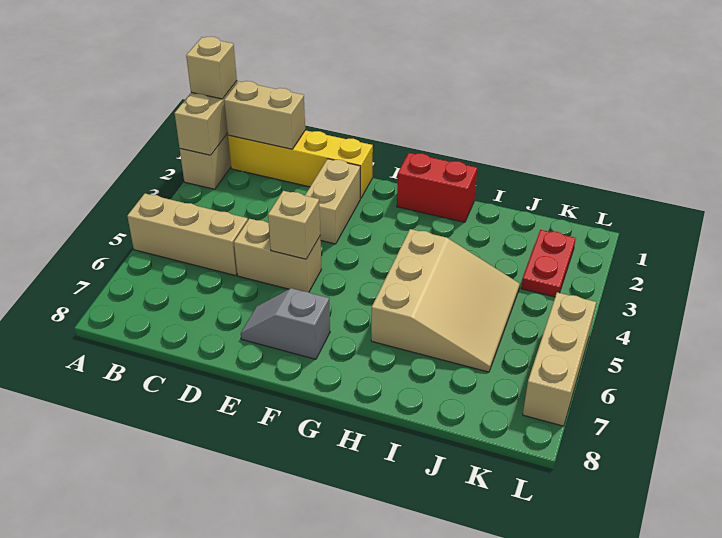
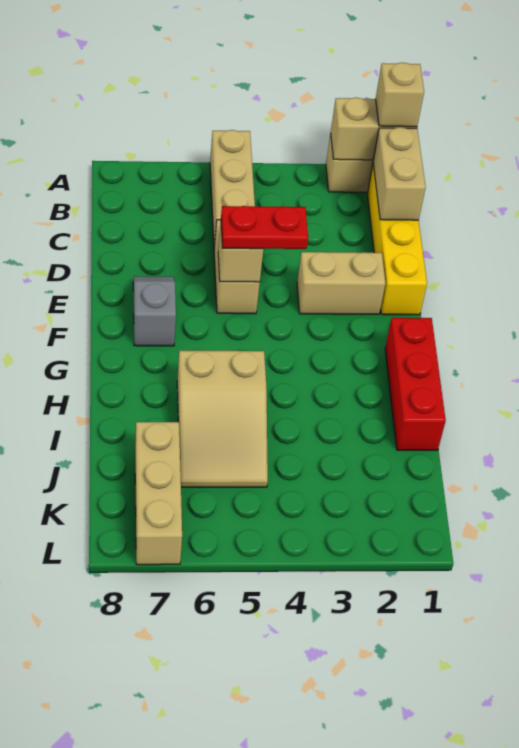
red 1x2 brick [397,153,477,222] -> red 1x3 brick [385,318,446,450]
tan 3x3 slope [371,229,520,372] -> tan 2x3 slope [177,351,268,487]
red 1x2 plate [521,230,576,297] -> red 1x2 plate moved to [221,206,308,249]
tan 1x3 brick [523,292,596,426] -> tan 1x3 brick turned to [135,422,182,565]

